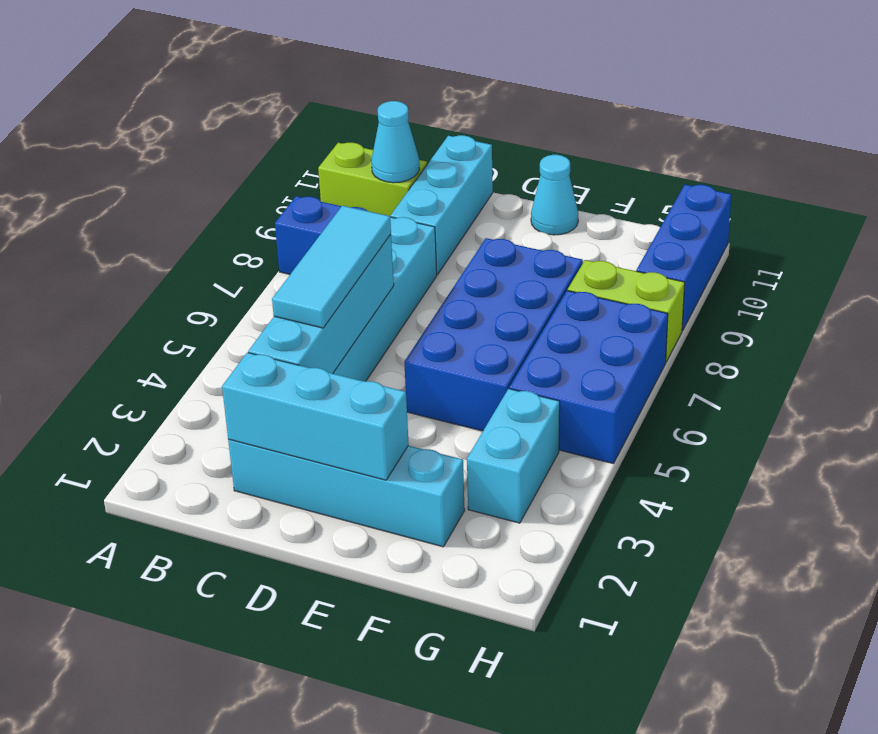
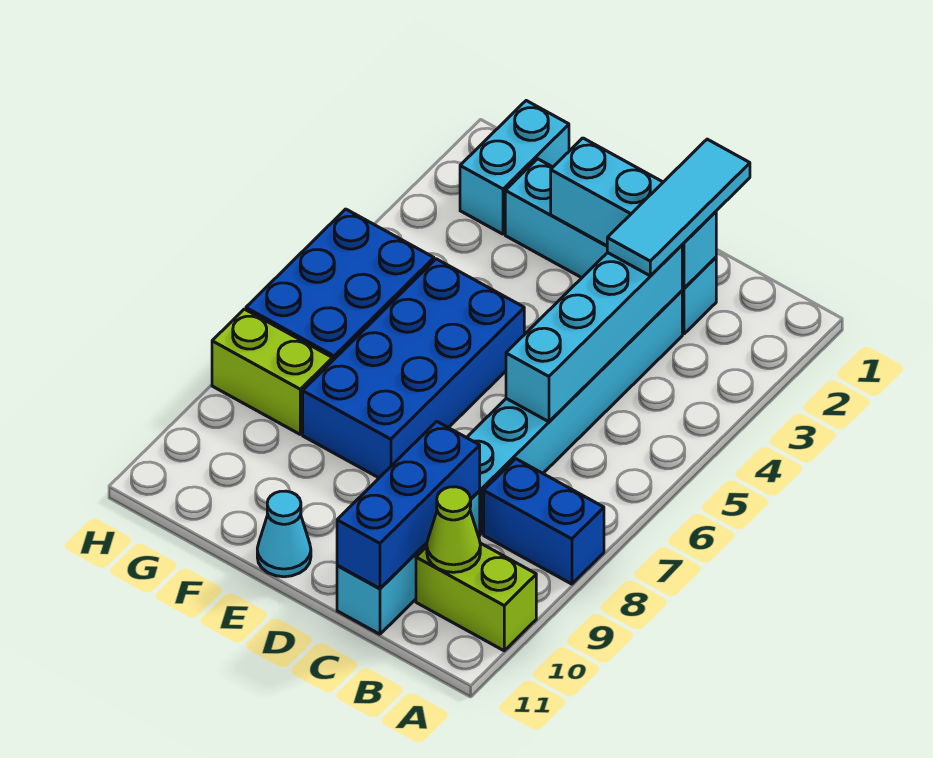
cyan 1x1 cone [371,101,420,183] -> lime 1x1 cone [427,487,480,572]
cyan 1x3 tile [272,206,391,328] -> cyan 1x3 tile moved to [607,139,750,276]
cyan 1x2 brick [467,389,560,523] -> cyan 1x2 brick moved to [460,101,569,234]
blue 1x3 brick [636,185,731,331] -> blue 1x3 brick moved to [337,421,480,588]

